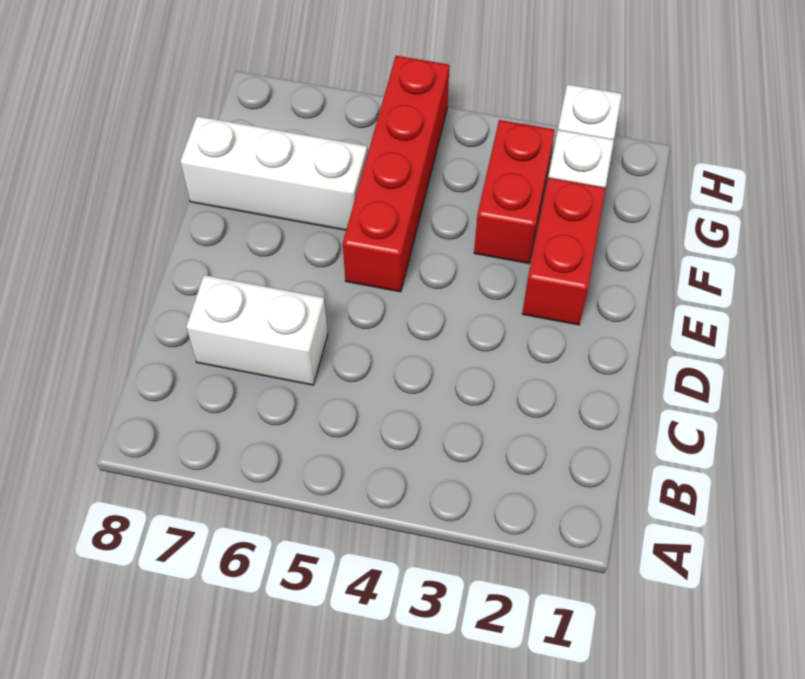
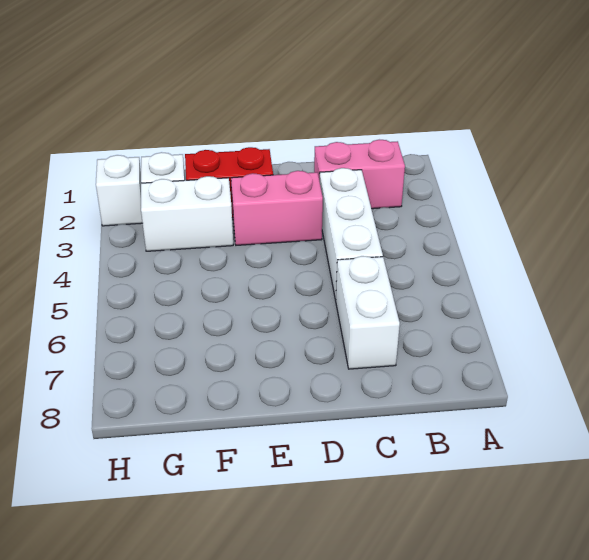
none -> pink 1x2 brick [314,140,405,209]
none -> pink 1x2 brick [231,171,323,245]
red 1x4 brick [343,56,449,292] -> none
red 1x2 brick [474,120,555,264] -> white 1x2 brick [141,176,233,251]
white 1x3 brick [180,116,367,230] -> white 1x3 brick moved to [320,168,383,300]

